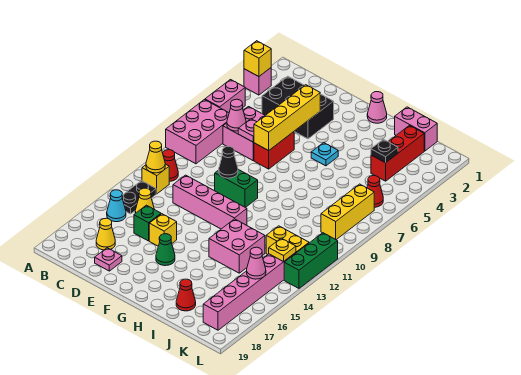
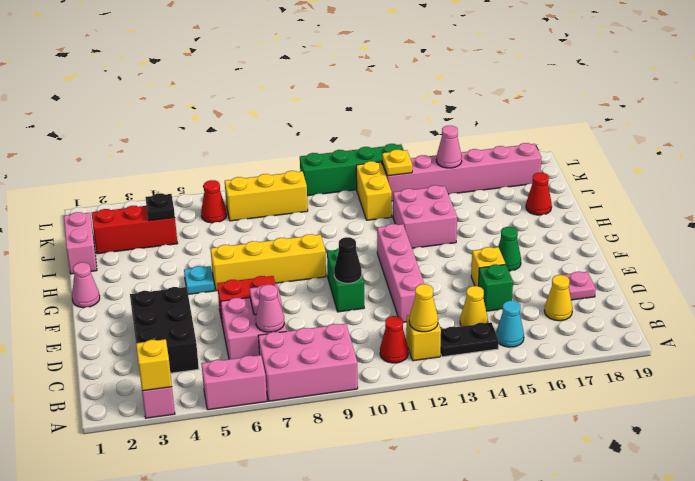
yellow 1x4 brick [254,85,320,151] -> yellow 1x4 brick moved to [210,234,326,291]
green 1x3 brick [284,233,338,288] -> green 1x4 brick [300,144,404,196]

